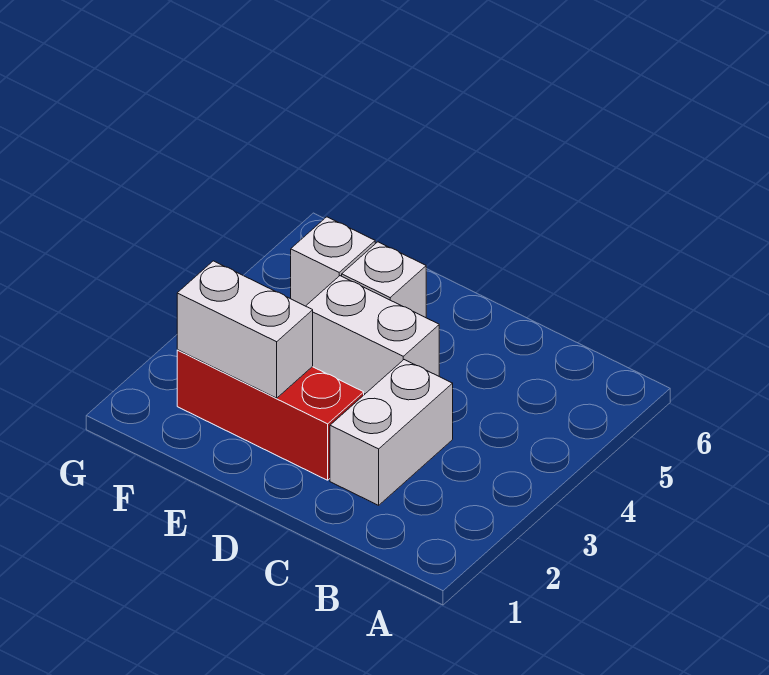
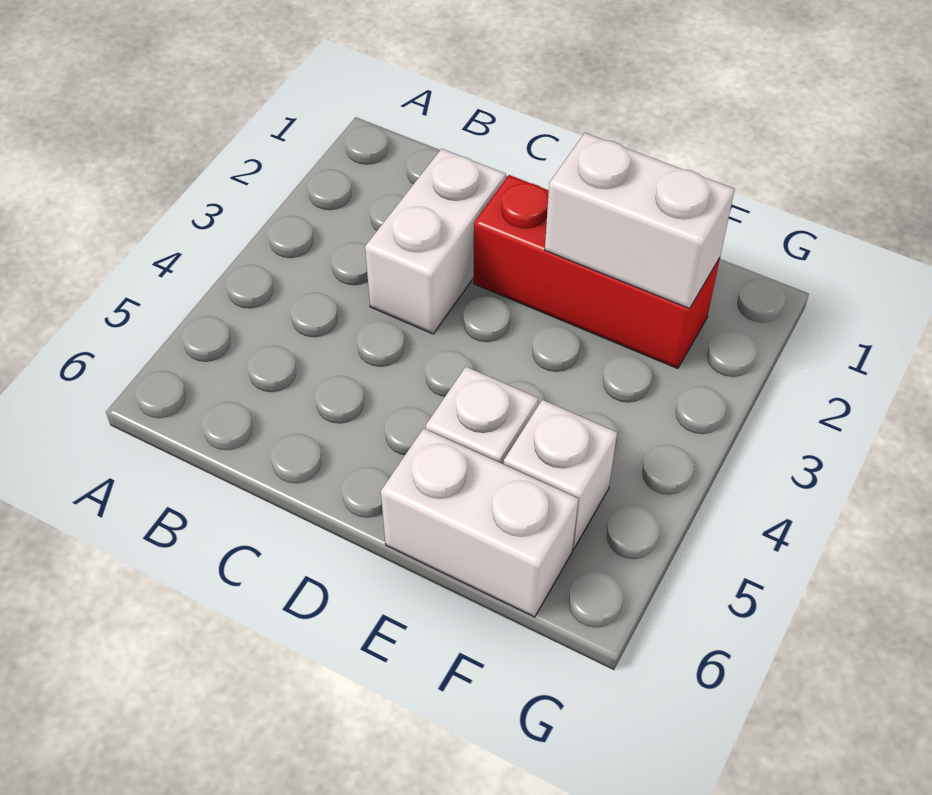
white 1x2 brick [306,276,439,394] -> white 1x2 brick moved to [381,428,578,617]

